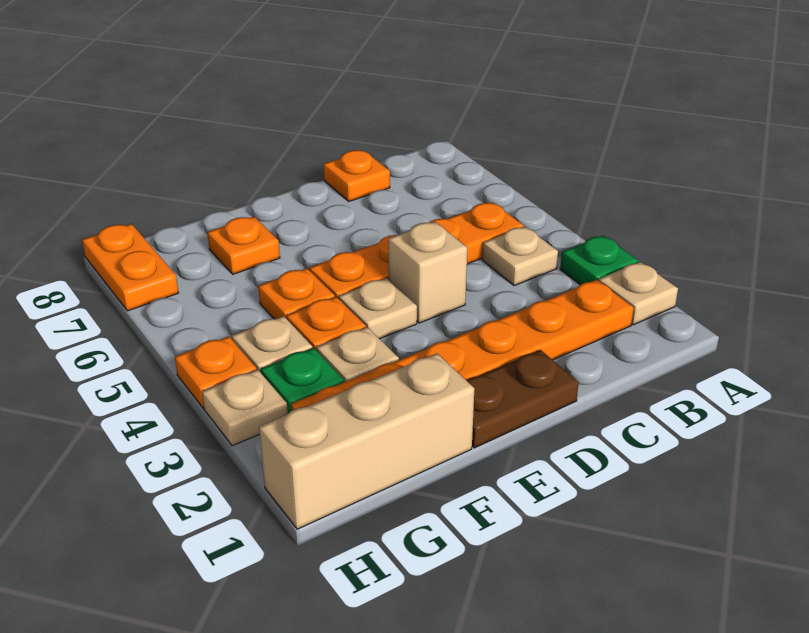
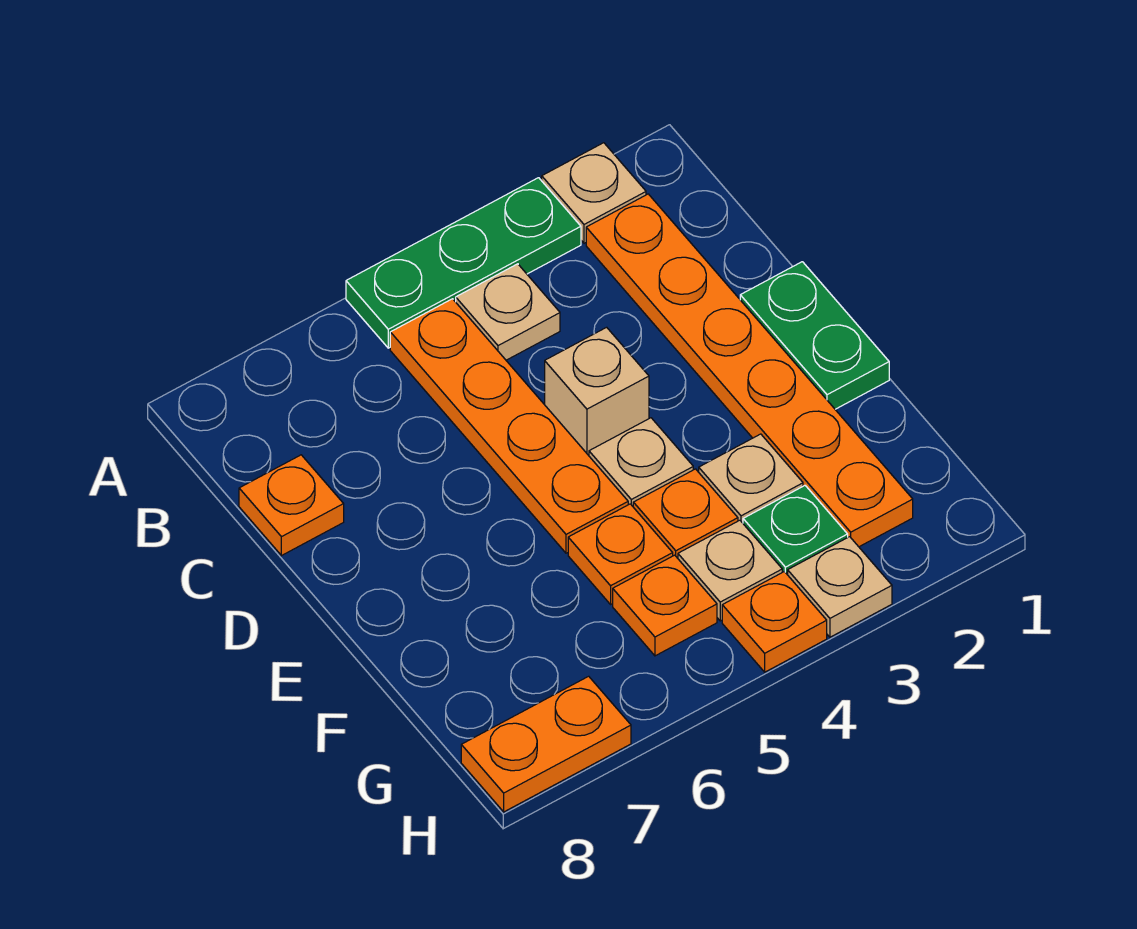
green 1x1 plate [560,236,639,284] -> green 1x3 plate [346,178,581,348]
brown 1x2 plate [467,350,579,448] -> green 1x2 plate [740,262,889,409]
tan 1x3 brick [259,353,474,529] -> none
orange 1x1 plate [207,217,280,274] -> orange 1x1 plate moved to [613,555,717,656]

